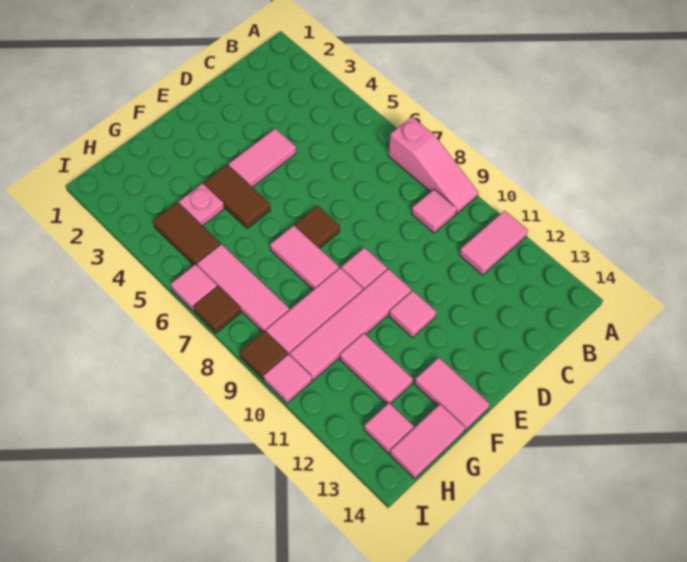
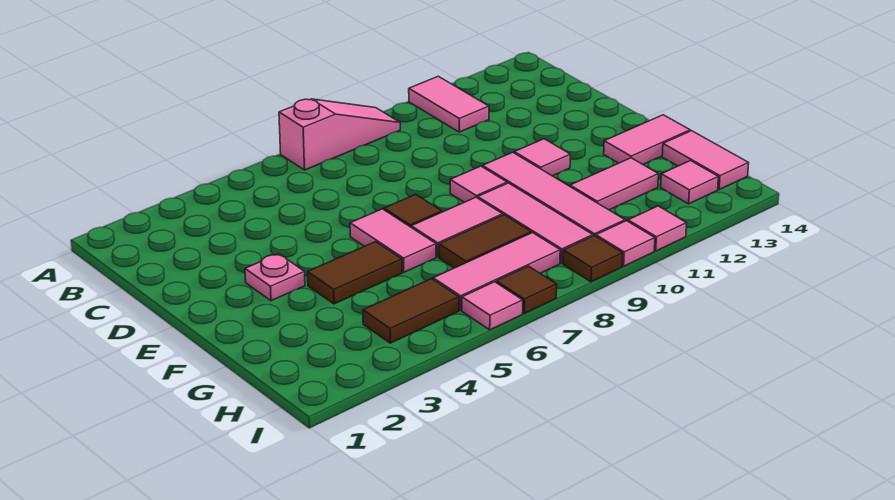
pink 1x1 tile [412,189,457,233] -> pink 1x1 tile moved to [628,206,687,251]
pink 1x2 tile [229,129,296,187] -> pink 1x2 tile moved to [350,209,436,272]
pink 1x1 plate [179,183,224,226] -> pink 1x1 plate moved to [245,254,305,301]
none -> brown 1x2 tile [439,215,531,268]

